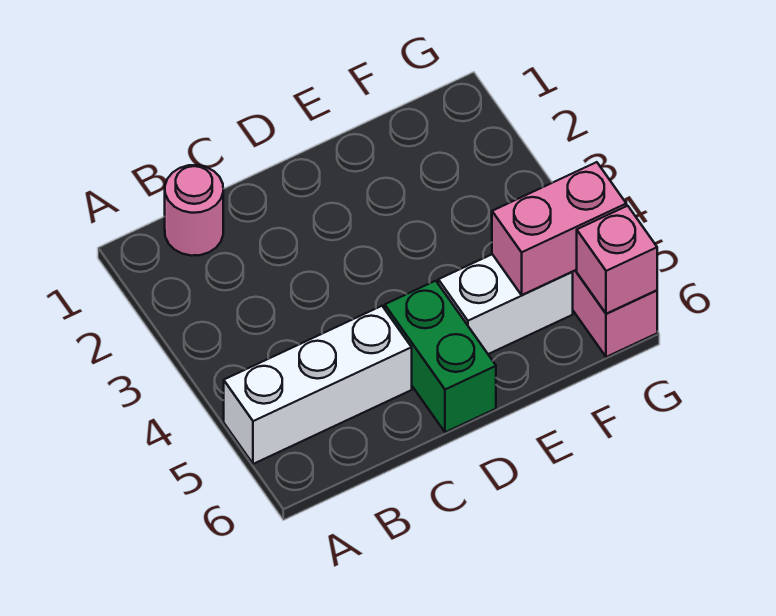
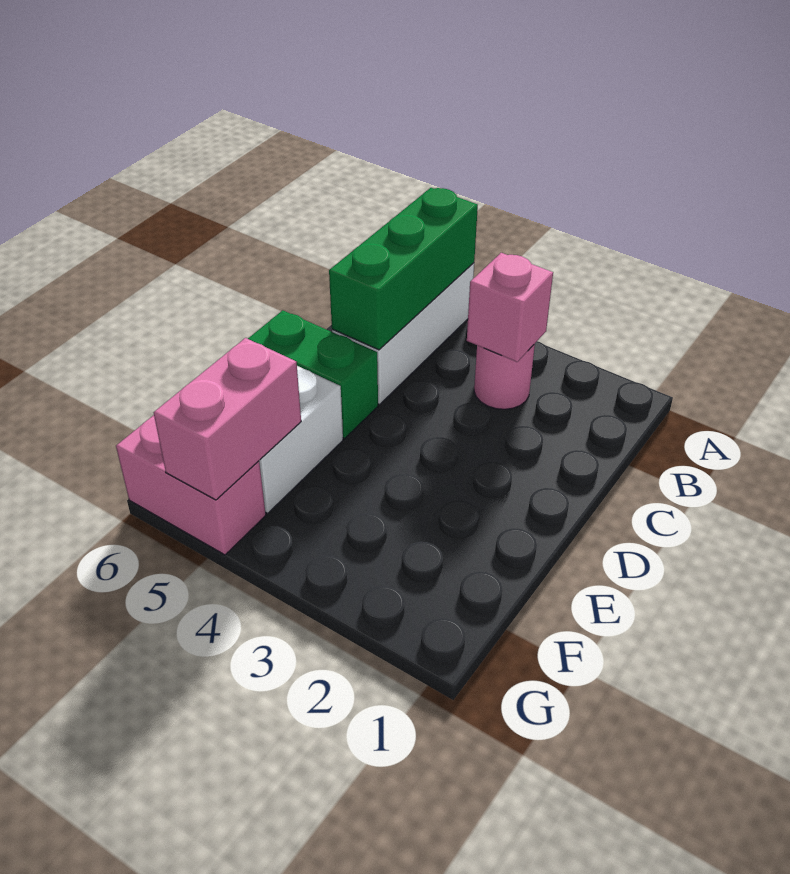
none -> green 1x3 brick [329,188,478,350]
pink 1x1 round brick [165,165,223,256] -> pink 1x1 round brick moved to [474,344,535,409]
pink 1x1 brick [577,206,657,314] -> pink 1x1 brick moved to [467,253,553,362]

